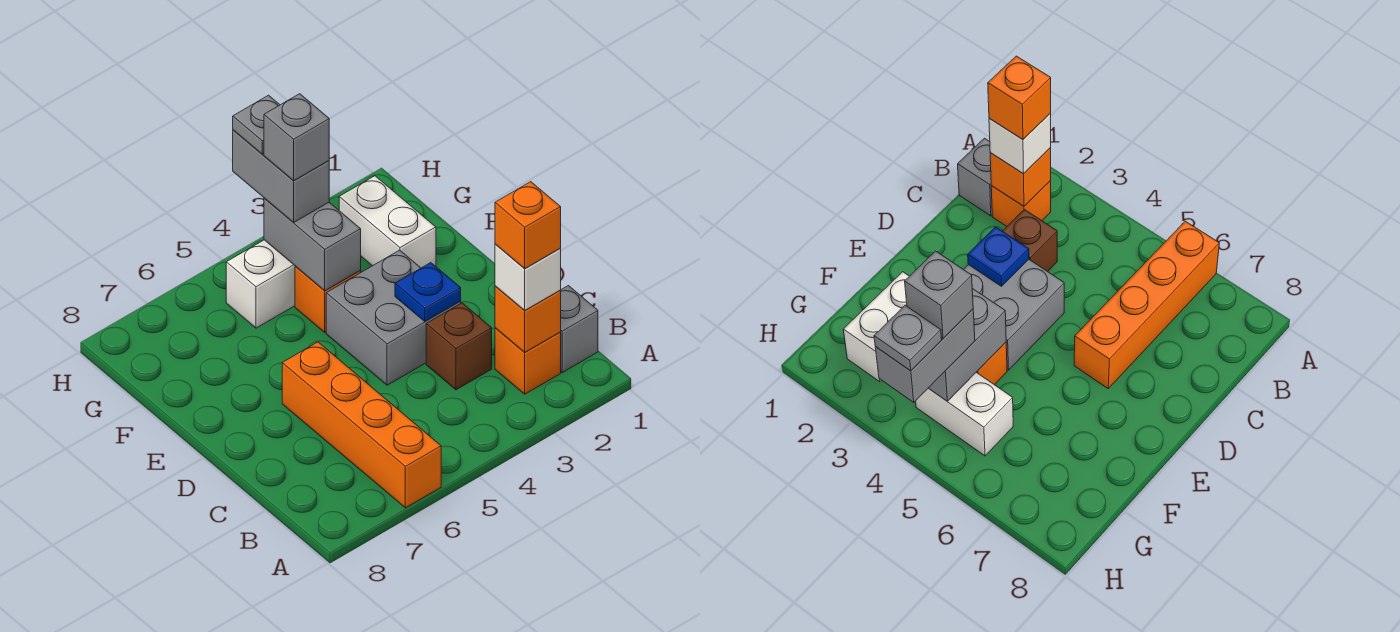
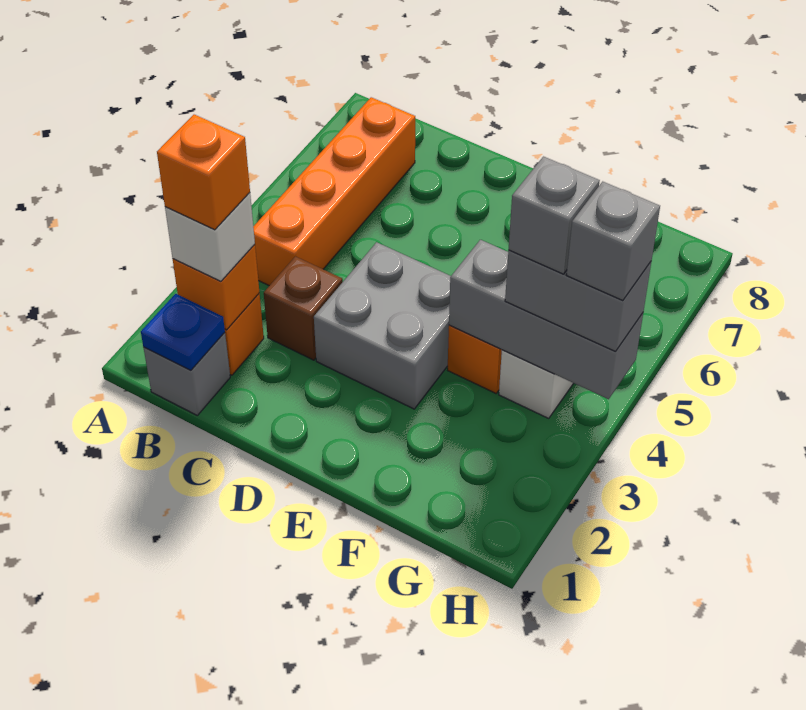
orange 1x4 brick [282,342,441,508] -> orange 1x4 brick turned to [253,97,415,286]
blue 1x1 plate [395,263,461,322] -> blue 1x1 plate moved to [141,294,225,370]
white 1x2 brick [339,176,436,268] -> none
grey 1x2 brick [264,198,361,291] -> grey 1x3 brick [449,240,643,399]
grey 1x1 plate [233,95,280,154] -> grey 1x1 brick [567,182,660,301]

